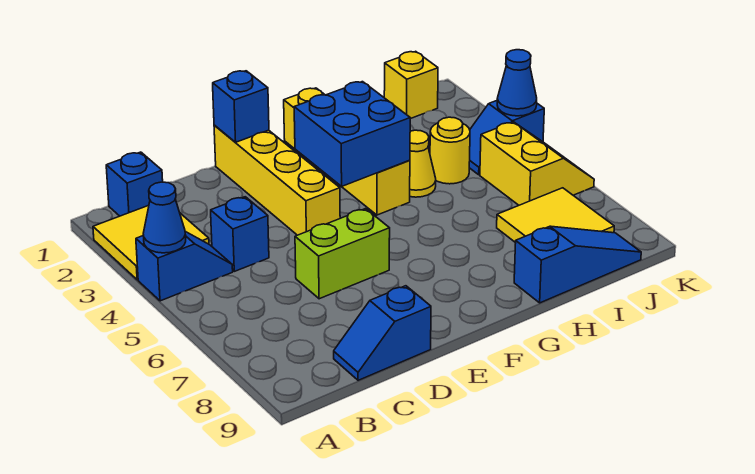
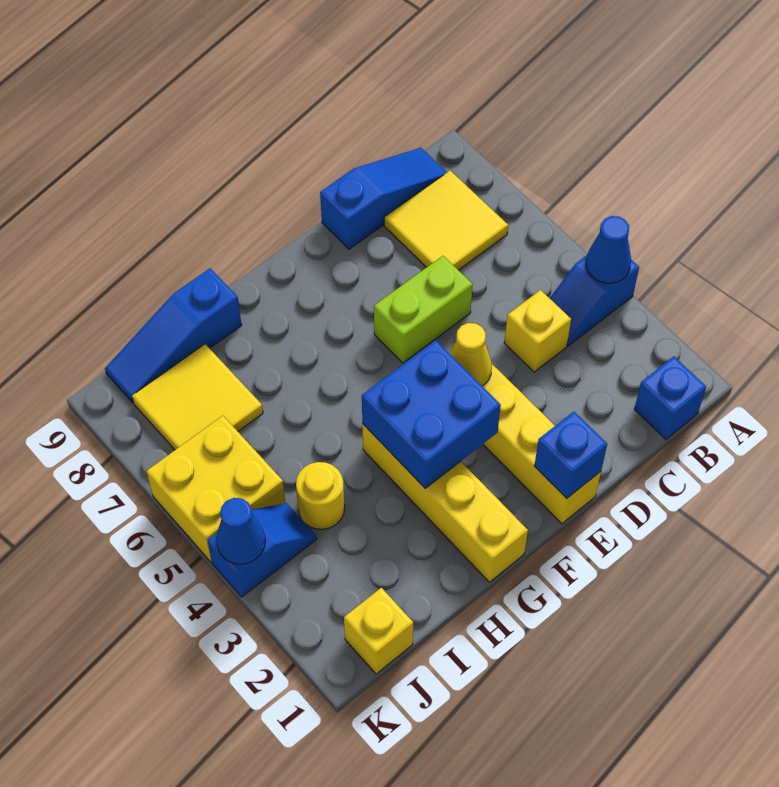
yellow 2x2 tile [93,205,209,280] -> yellow 2x2 tile moved to [384,171,508,270]
blue 1x1 brick [211,197,269,271] -> yellow 1x1 brick [504,290,571,372]
blue 1x2 slope [334,286,431,380] -> blue 1x3 slope [320,148,447,249]
yellow 1x1 cone [410,130,436,197] -> yellow 1x1 cone moved to [450,323,492,386]
yellow 2x2 slope [480,122,594,205] -> yellow 2x2 brick [147,416,285,562]

